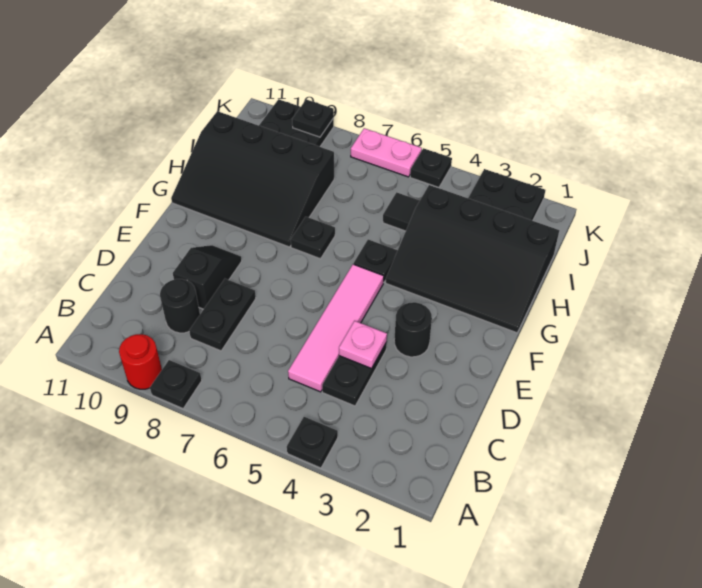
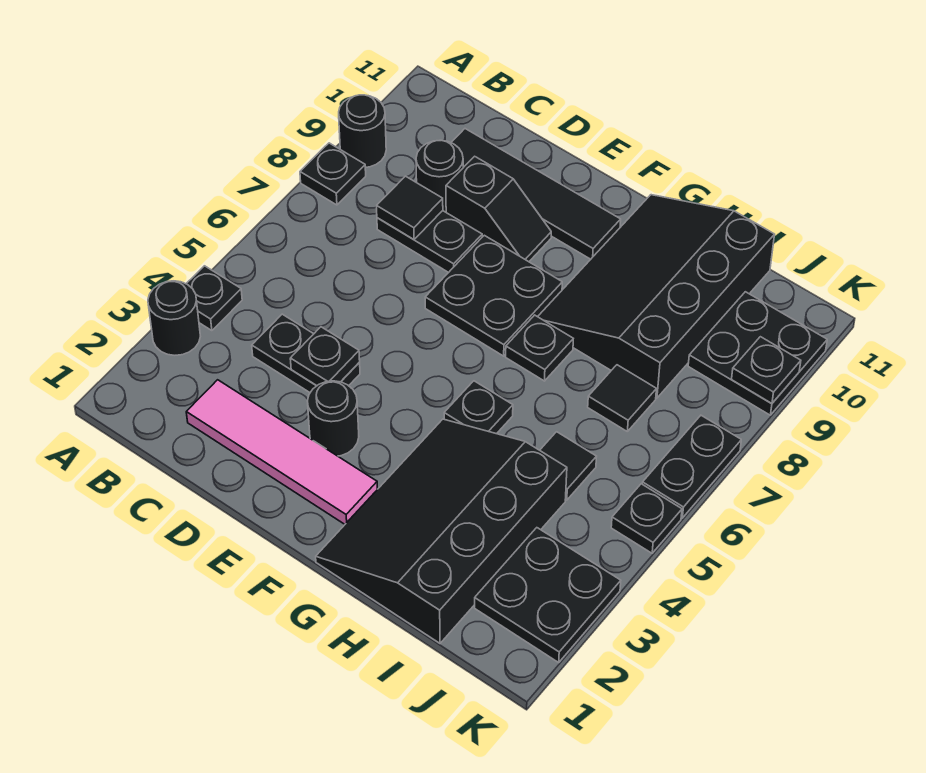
none -> black 1x1 round brick [148,281,200,355]
red 1x1 round brick [119,334,162,389] -> black 1x1 round brick [339,95,386,167]
pink 1x4 tile [288,264,384,392] -> pink 1x4 tile moved to [186,380,377,524]
none -> black 1x1 tile [377,176,443,240]
none -> black 1x4 tile [451,129,621,259]
pink 1x1 plate [339,321,387,368] -> black 1x1 plate [290,327,360,386]
none -> black 2x2 plate [425,235,562,356]
none -> black 1x1 tile [588,365,656,431]
pink 1x2 plate [351,128,422,177] -> black 1x2 plate [642,415,741,518]

